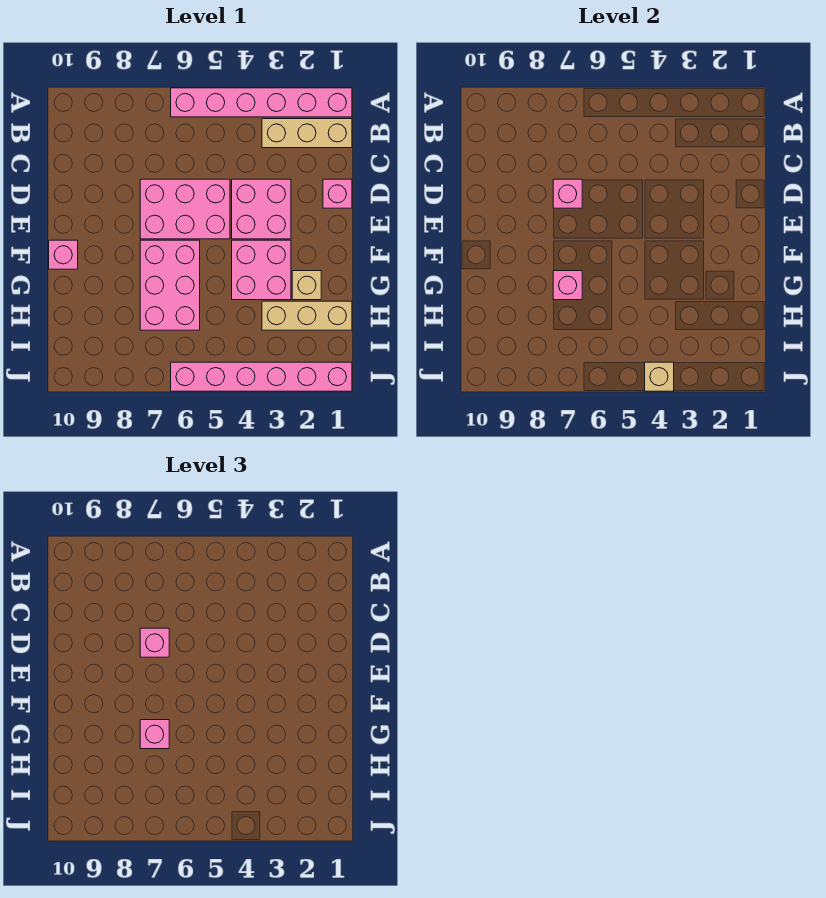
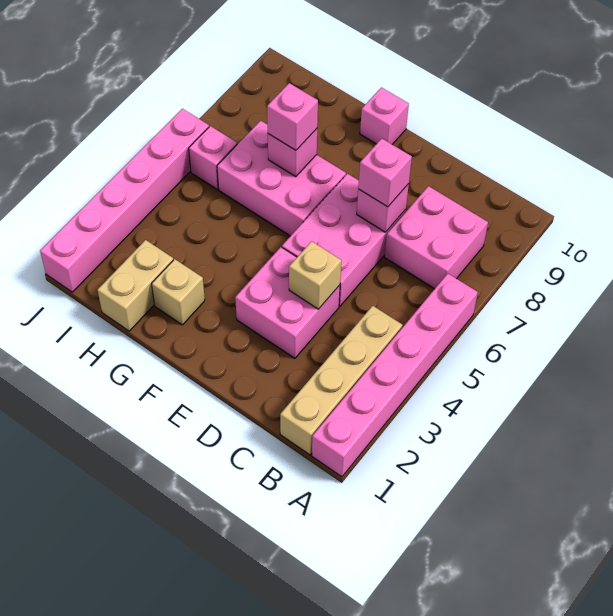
tan 1x3 brick [262,119,352,148] -> tan 1x4 brick [280,306,403,455]
pink 1x1 brick [323,179,352,208] -> pink 1x1 brick moved to [189,126,237,189]
pink 2x2 brick [232,240,291,300] -> pink 2x2 brick moved to [385,186,488,289]
tan 1x3 brick [262,301,352,330] -> tan 1x2 brick [98,240,173,331]
tan 1x1 brick [645,362,674,391] -> tan 1x1 brick moved to [289,241,341,309]

